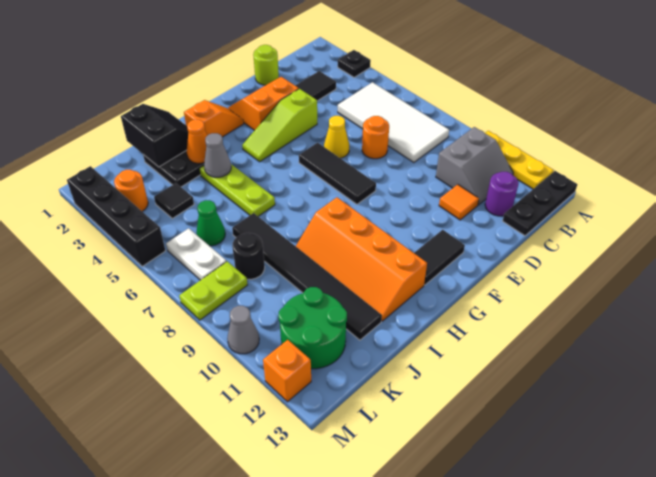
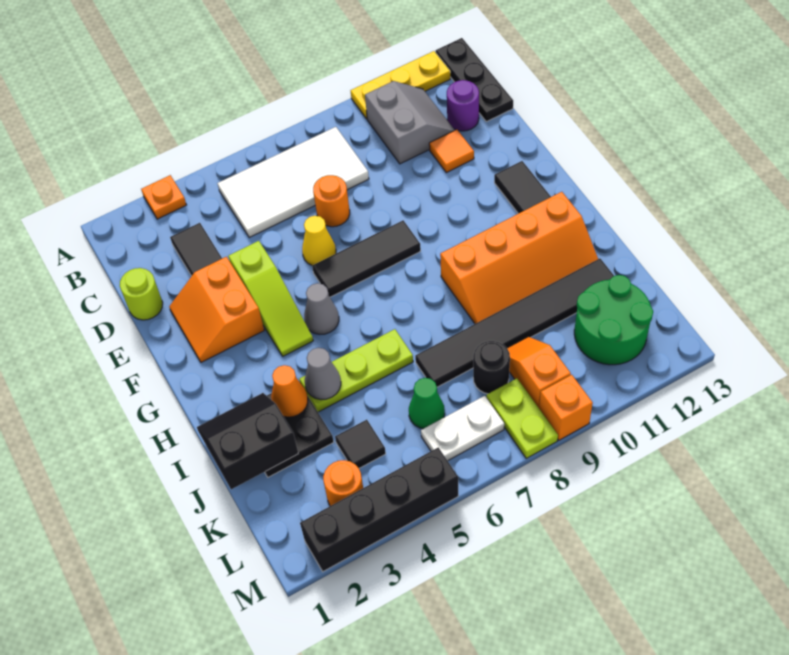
black 1x1 plate [338,50,371,77] -> orange 1x1 plate [141,175,186,219]
orange 1x2 slope [184,100,244,137] -> orange 1x2 slope moved to [507,337,571,408]
grey 1x1 cone [227,306,259,354] -> grey 1x1 cone moved to [304,283,339,334]
orange 1x1 brick [263,340,311,402] -> orange 1x1 brick moved to [539,375,593,440]

